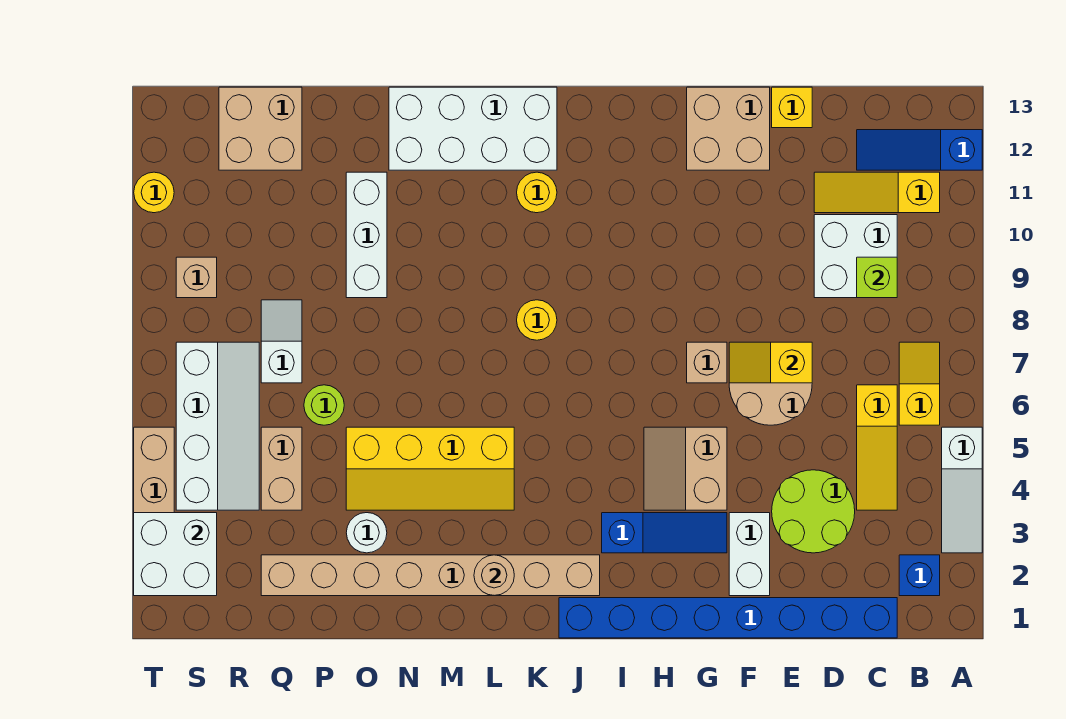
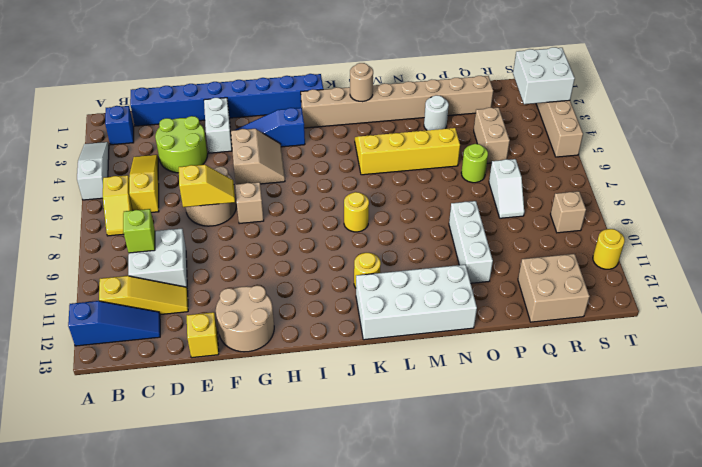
tan 2x2 brick [687,87,770,170] -> tan 2x2 round brick [216,285,274,352]
white 2x4 slope [176,342,259,510] -> none

